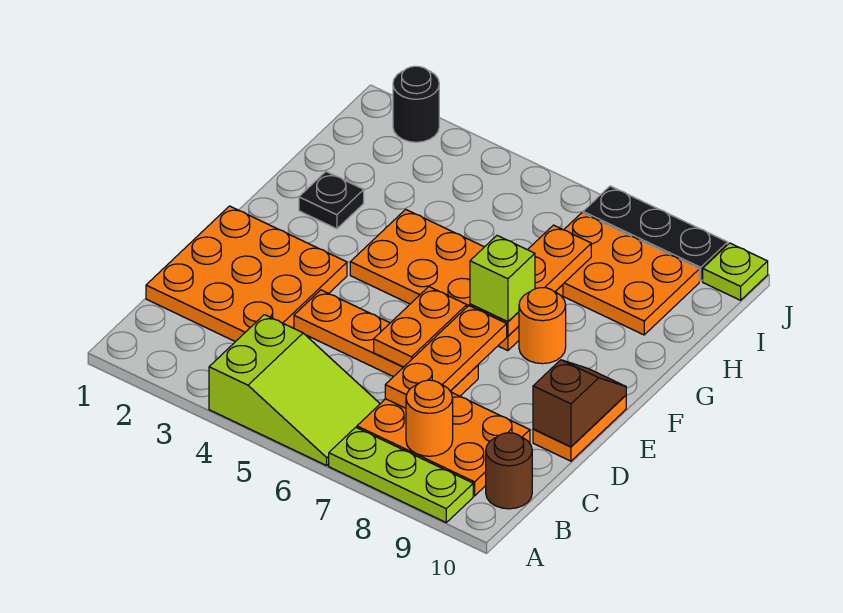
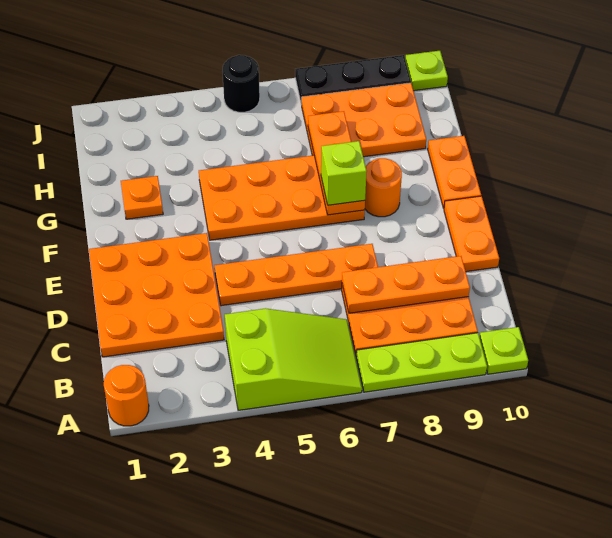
none -> lime 1x1 plate [479,327,528,374]
orange 1x1 round brick [406,380,453,456] -> orange 1x1 round brick moved to [104,365,149,426]
brown 1x1 round brick [486,433,532,509] -> none
orange 1x3 plate [385,306,507,408] -> orange 1x3 plate turned to [342,256,470,313]
orange 1x2 plate [374,287,467,367] -> orange 1x2 plate moved to [428,136,481,208]
brown 1x2 slope [533,360,626,447] -> none
black 1x1 plate [299,172,364,229] -> orange 1x1 plate [121,176,163,219]
black 1x1 round brick [393,66,439,142] -> black 1x1 round brick moved to [223,55,260,112]

